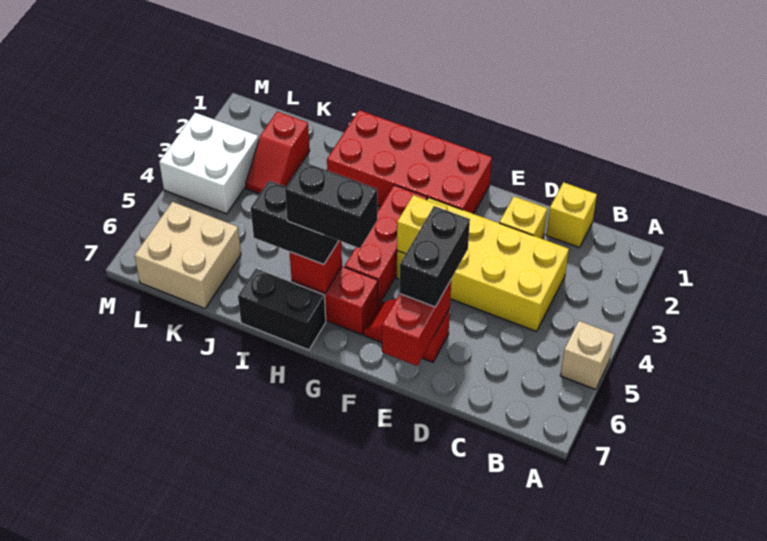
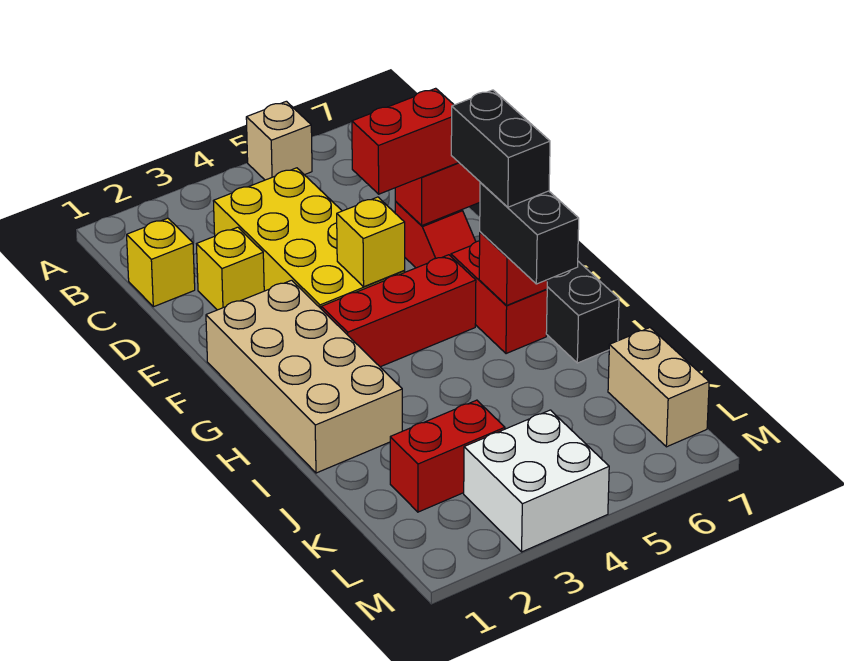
black 1x2 brick [400,206,470,307] -> red 1x2 brick [352,88,459,194]
red 2x4 brick [327,110,492,214] -> tan 2x4 brick [206,280,402,473]
red 1x2 slope [246,111,310,194] -> red 1x2 brick [390,400,505,512]
tan 2x2 brick [135,202,241,309] -> tan 1x2 brick [608,328,709,447]

